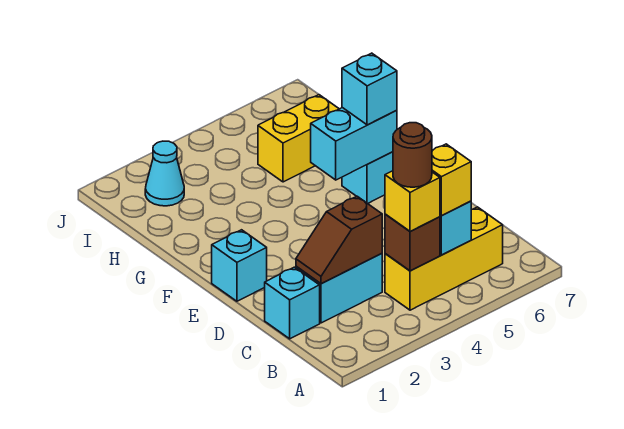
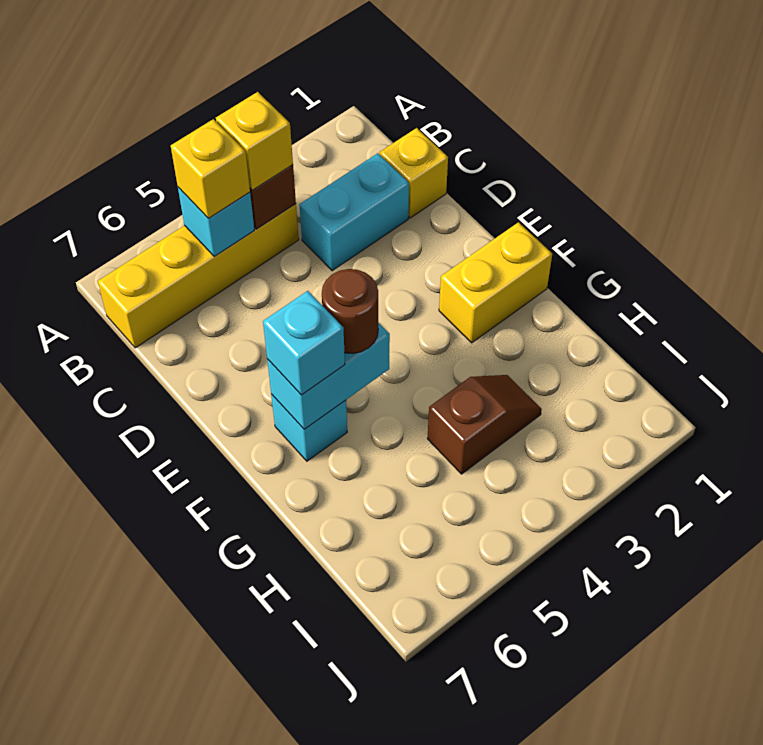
yellow 1x3 brick [385,207,503,310] -> yellow 1x4 brick [98,204,299,348]
brown 1x1 round brick [393,123,432,187] -> brown 1x1 round brick moved to [322,269,378,353]
cyan 1x1 brick [265,267,320,339] -> yellow 1x1 brick [380,128,448,218]
brown 1x2 slope [296,196,382,284] -> brown 1x2 slope moved to [427,375,542,474]
cyan 1x1 brick [212,230,267,301] -> none
yellow 1x2 brick [258,95,339,182] -> yellow 1x2 brick moved to [439,222,552,343]
cyan 1x1 cone [145,141,184,206] -> none

